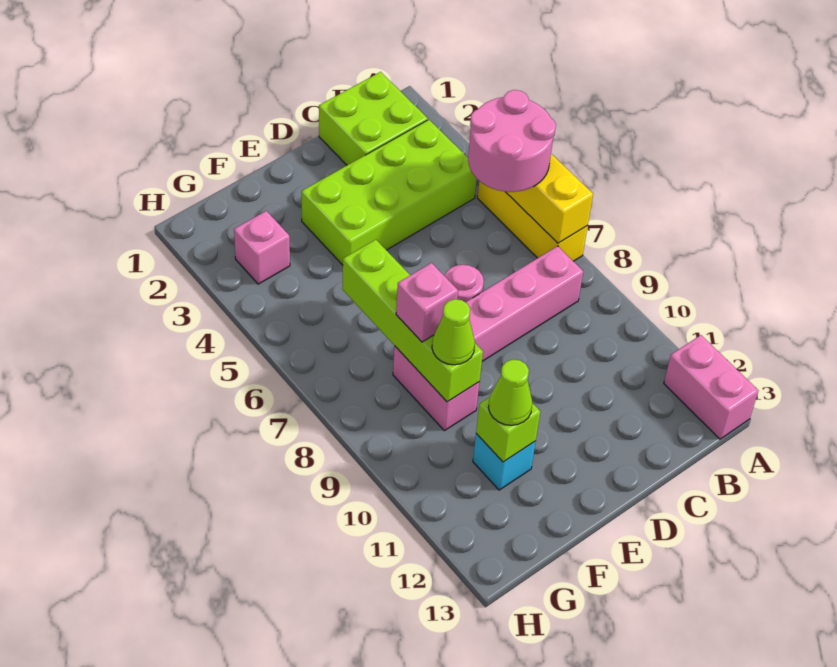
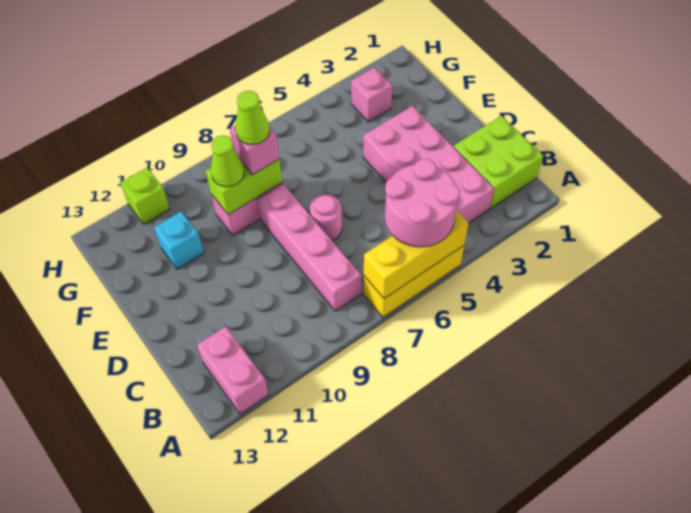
pink 1x2 brick [664,335,759,439] -> pink 1x2 brick turned to [197,326,268,414]
lime 2x4 brick [302,120,477,265] -> pink 2x4 brick [363,106,494,223]
lime 1x4 brick [342,240,483,402] -> lime 1x2 brick [206,160,282,215]
lime 1x1 brick [476,397,540,462] -> lime 1x1 brick moved to [121,168,170,224]
lime 1x1 cone [488,360,532,425] -> lime 1x1 cone moved to [235,91,270,145]

